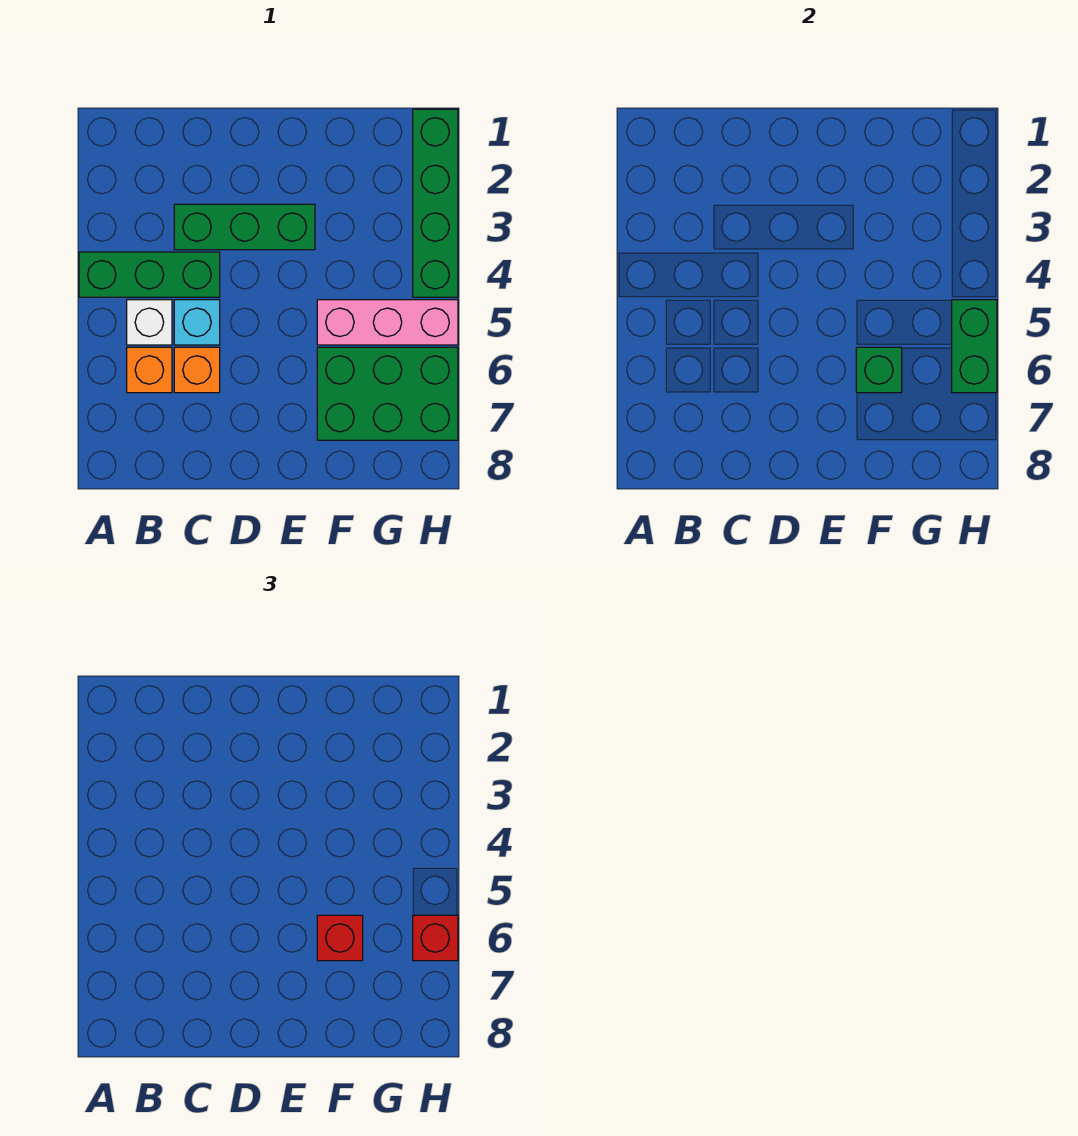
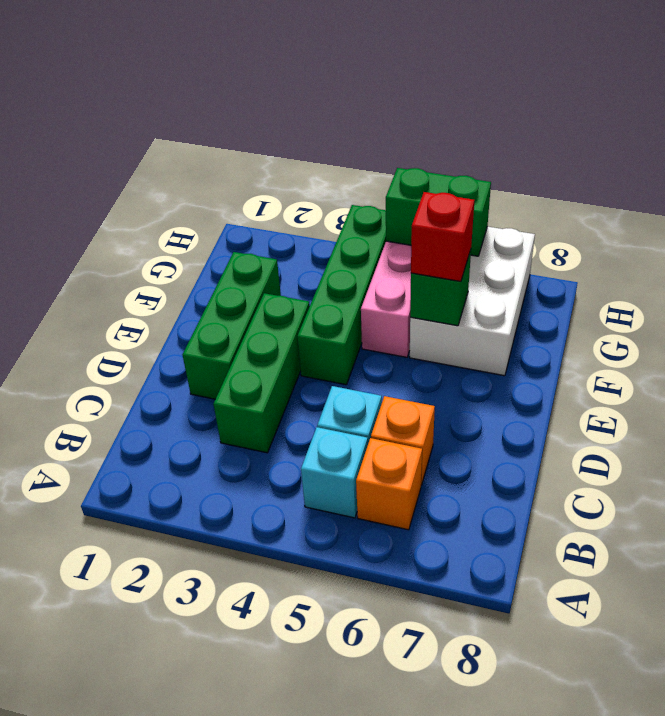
green 1x3 brick [79,252,220,297] -> green 1x3 brick moved to [183,252,281,399]
white 1x1 brick [127,300,172,345] -> cyan 1x1 brick [301,427,368,518]
green 2x3 brick [317,347,458,440] -> white 2x3 brick [410,226,535,376]
green 1x4 brick [413,109,458,297] -> green 1x4 brick turned to [297,205,386,385]
red 1x1 brick [413,915,458,961] -> none

